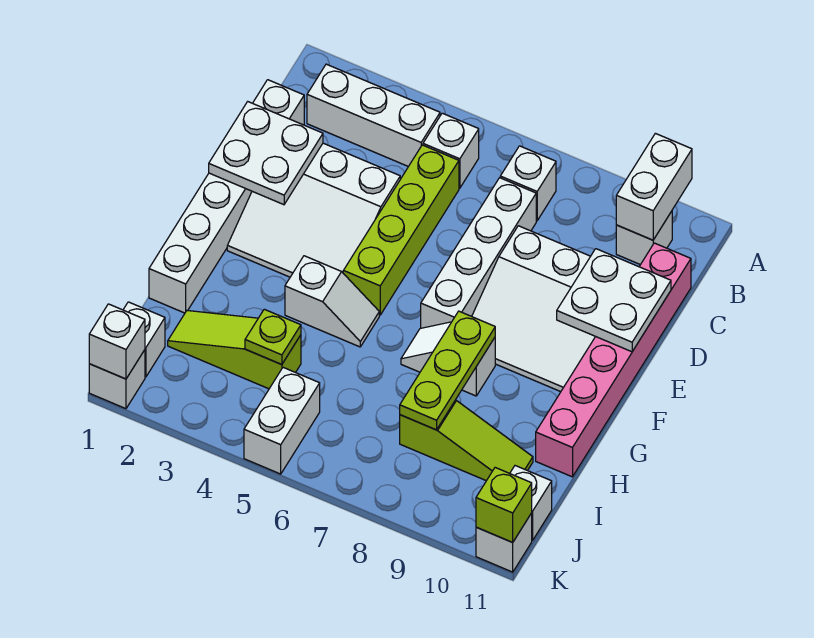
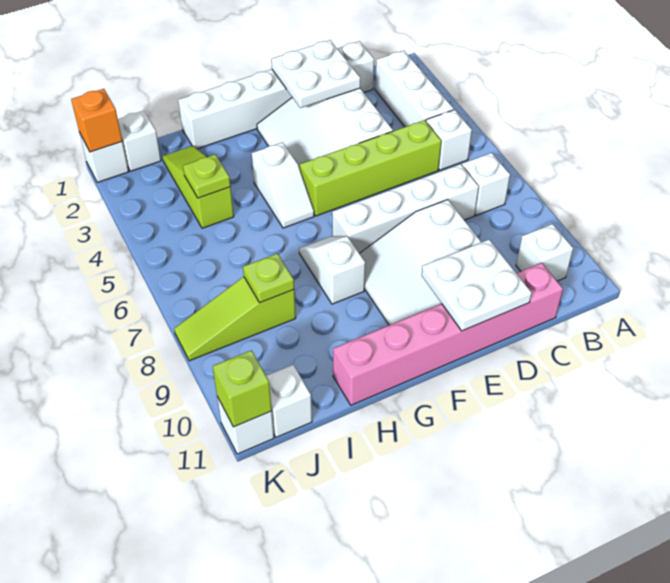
white 1x2 brick [616,133,692,240] -> none
lime 1x3 plate [400,311,495,430] -> lime 1x1 plate [243,254,294,303]
lime 1x3 slope [400,400,533,481] -> lime 1x3 slope turned to [174,277,296,361]
white 1x2 brick [244,368,320,474] -> none
white 1x1 brick [89,304,145,379] -> orange 1x1 brick [71,89,122,152]

